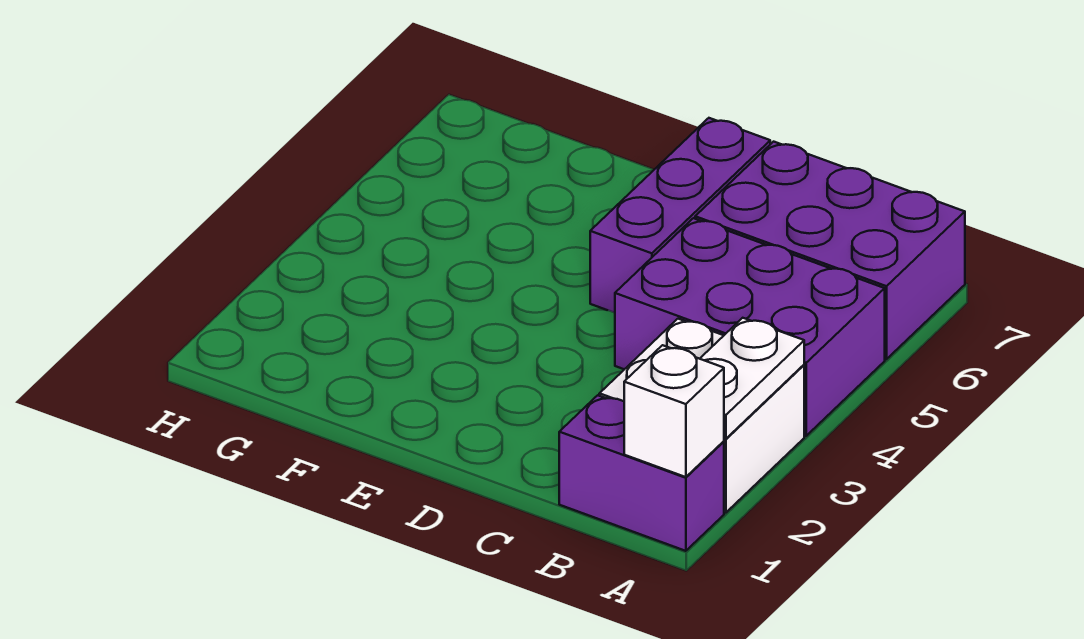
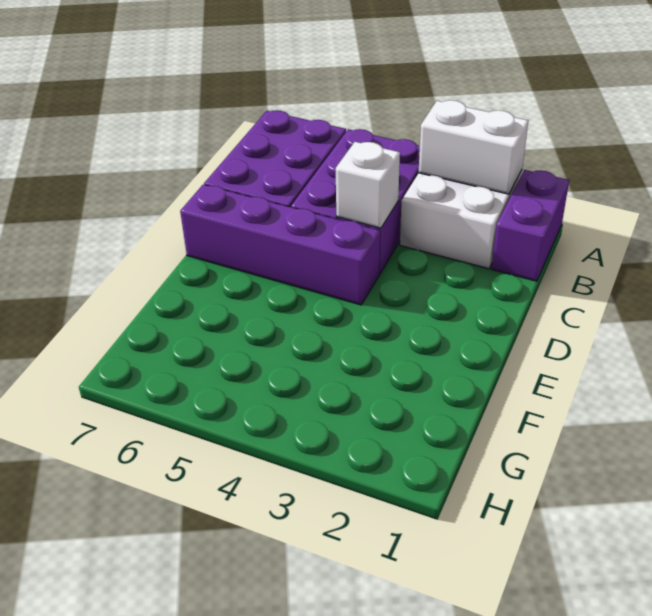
white 1x1 brick [624,345,724,477] -> white 1x1 brick moved to [336,142,400,228]
white 1x2 plate [700,318,804,439] -> white 1x2 brick [419,100,528,194]
purple 1x3 brick [590,118,770,313] -> purple 1x4 brick [180,185,380,305]

